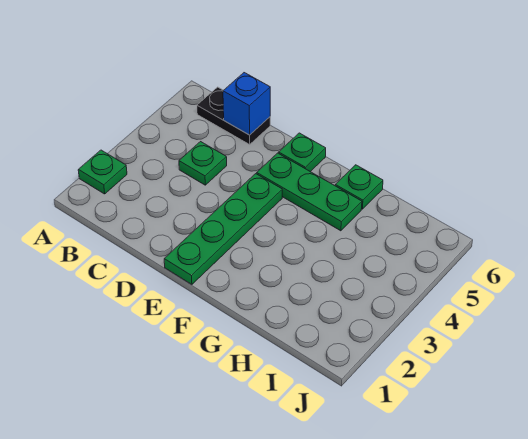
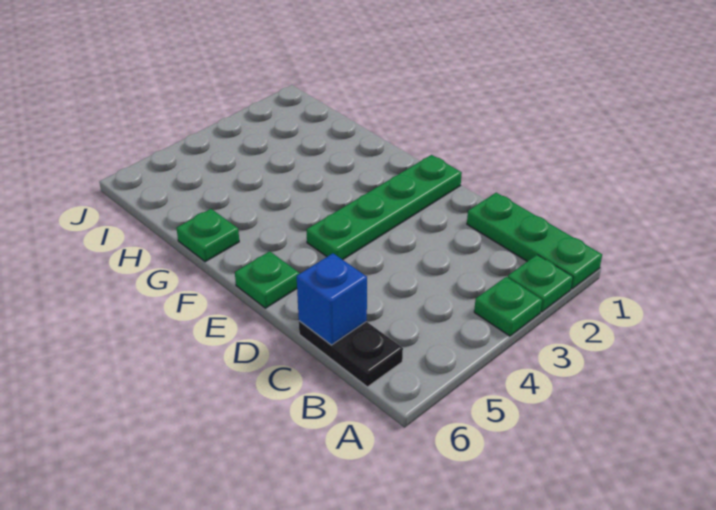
green 1x1 plate [179,142,227,185] -> green 1x1 plate moved to [474,277,542,336]
green 1x3 plate [257,153,362,231] -> green 1x3 plate moved to [467,193,602,289]

